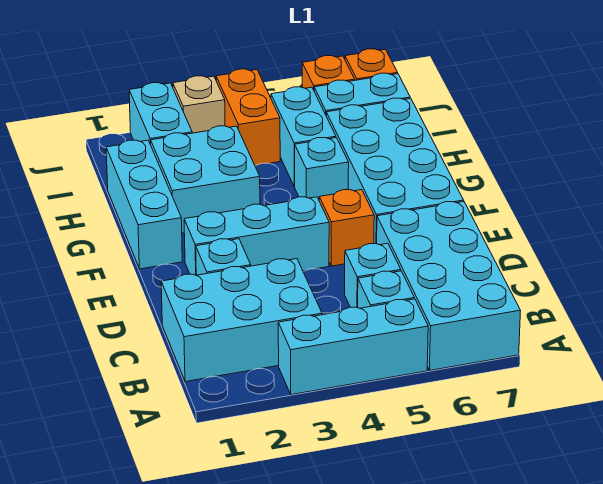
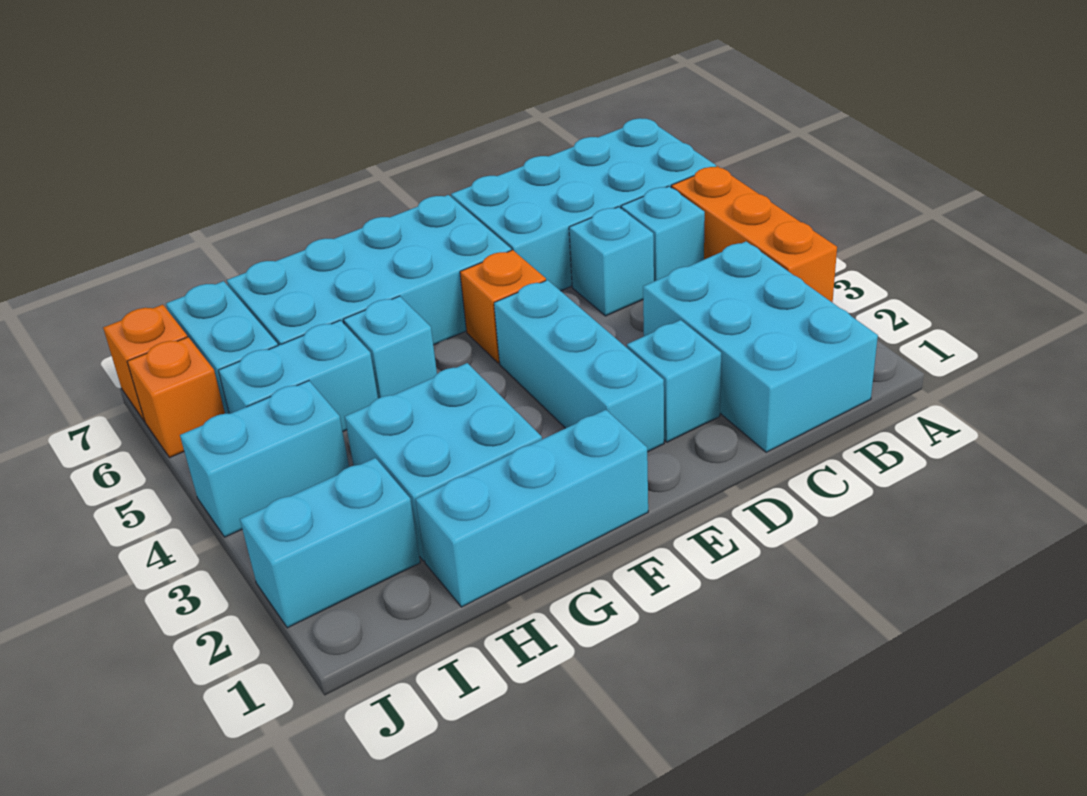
cyan 1x3 brick [278,299,428,395] -> orange 1x3 brick [671,166,837,303]
orange 1x2 brick [216,69,280,166] -> cyan 1x2 brick [180,381,349,537]
tan 1x1 brick [173,76,225,133] -> none

